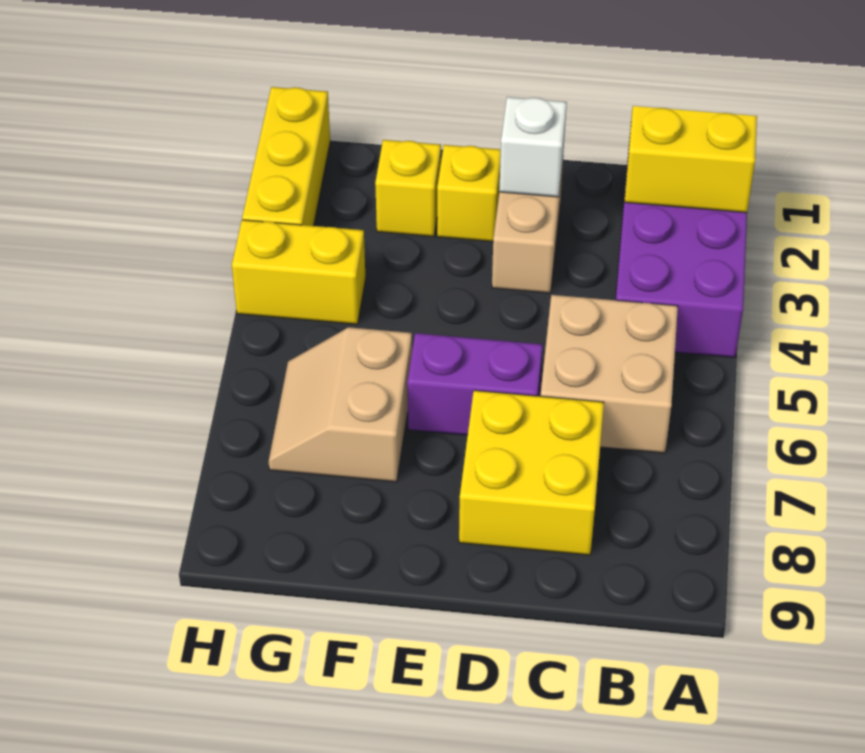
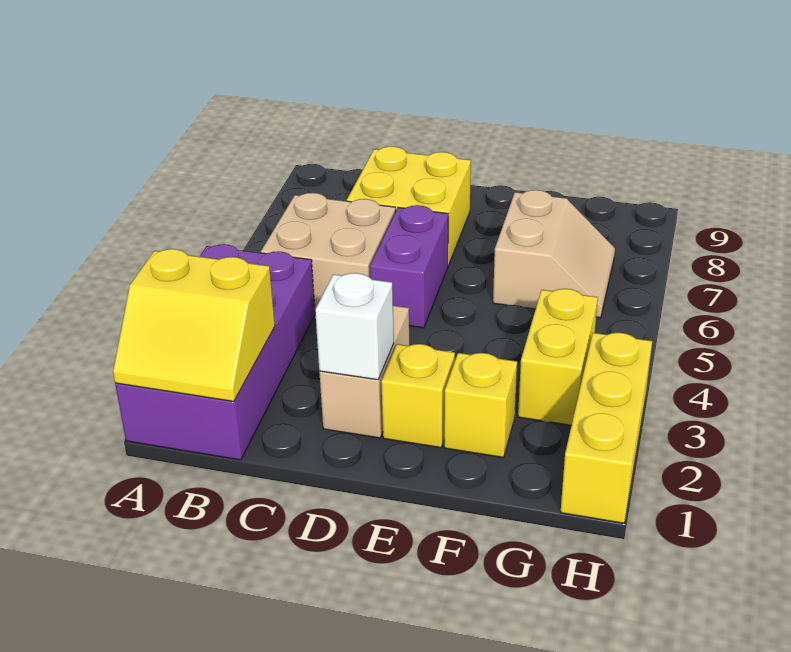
purple 1x2 brick [407,333,543,435] -> purple 1x2 brick turned to [370,205,448,328]
yellow 1x2 brick [232,220,366,324] -> yellow 1x2 brick turned to [518,289,598,425]

